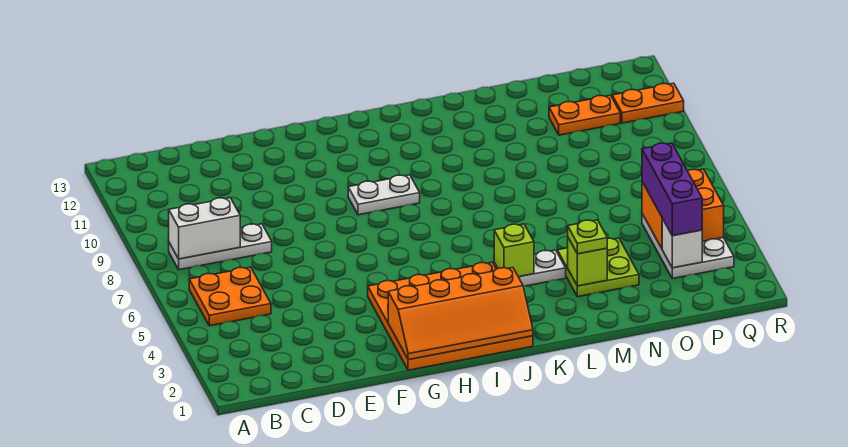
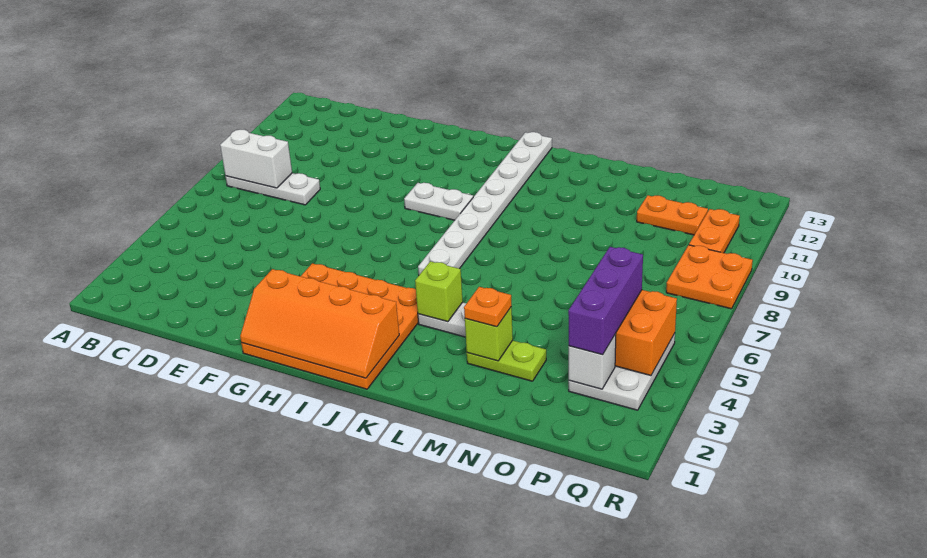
orange 2x2 plate [189,267,271,326] -> orange 2x2 plate moved to [666,245,753,309]
none -> white 1x8 plate [418,132,552,275]
lime 2x2 plate [557,238,639,297] -> lime 1x2 plate [467,340,546,381]
lime 1x1 plate [568,220,608,254] -> orange 1x1 plate [464,287,512,327]
orange 1x2 plate [612,83,684,123] -> orange 1x2 plate turned to [689,209,740,253]

